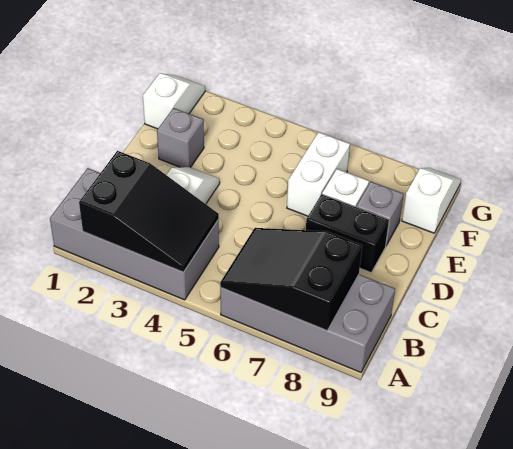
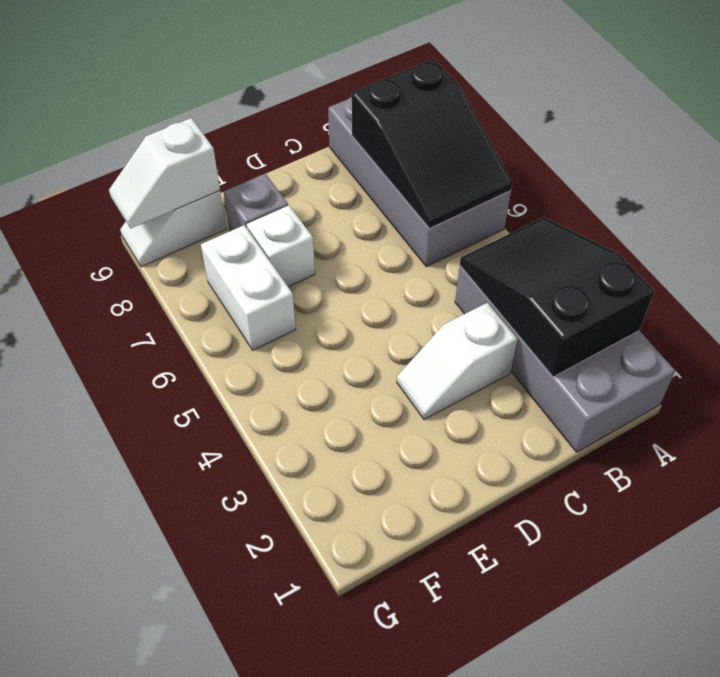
black 1x2 brick [306,194,389,273] -> none
grey 1x1 brick [157,108,204,167] -> none
white 1x2 brick [287,132,350,216] -> white 1x2 brick turned to [201,225,296,350]
white 1x2 slope [143,73,205,129] -> white 1x2 slope moved to [109,118,220,228]

